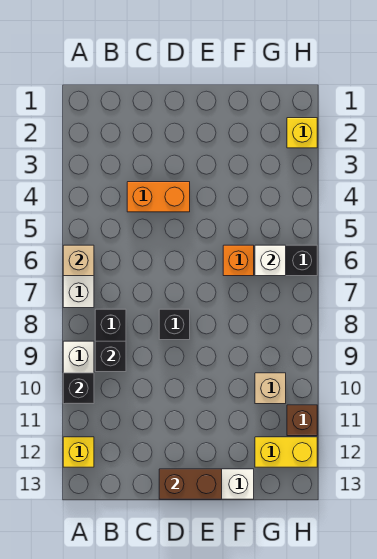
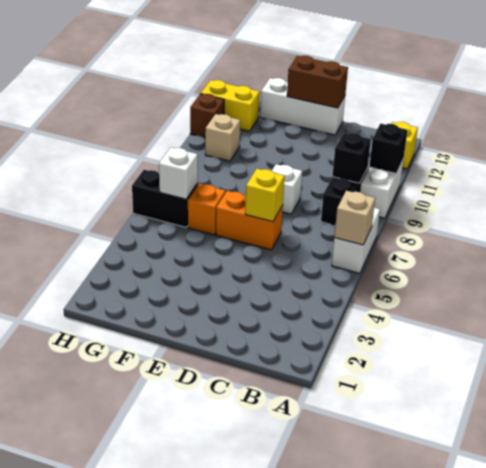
orange 1x2 brick [127,182,190,212] -> orange 1x2 brick moved to [216,191,283,250]
black 1x1 brick [159,309,190,340] -> white 1x1 brick [272,164,302,214]
yellow 1x1 brick [287,118,317,148] -> yellow 1x1 brick moved to [245,169,285,222]

